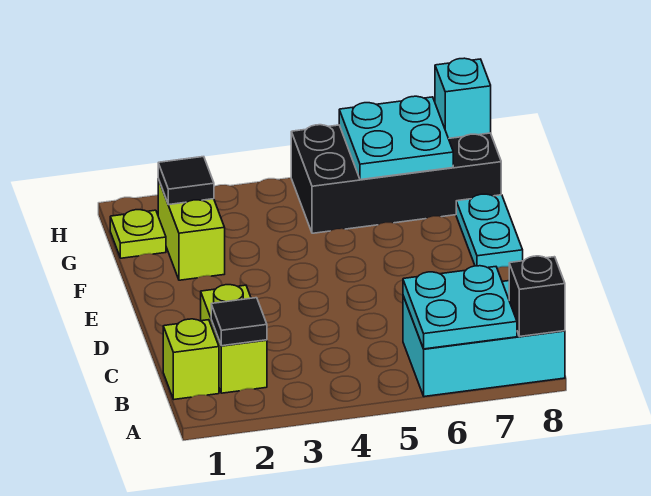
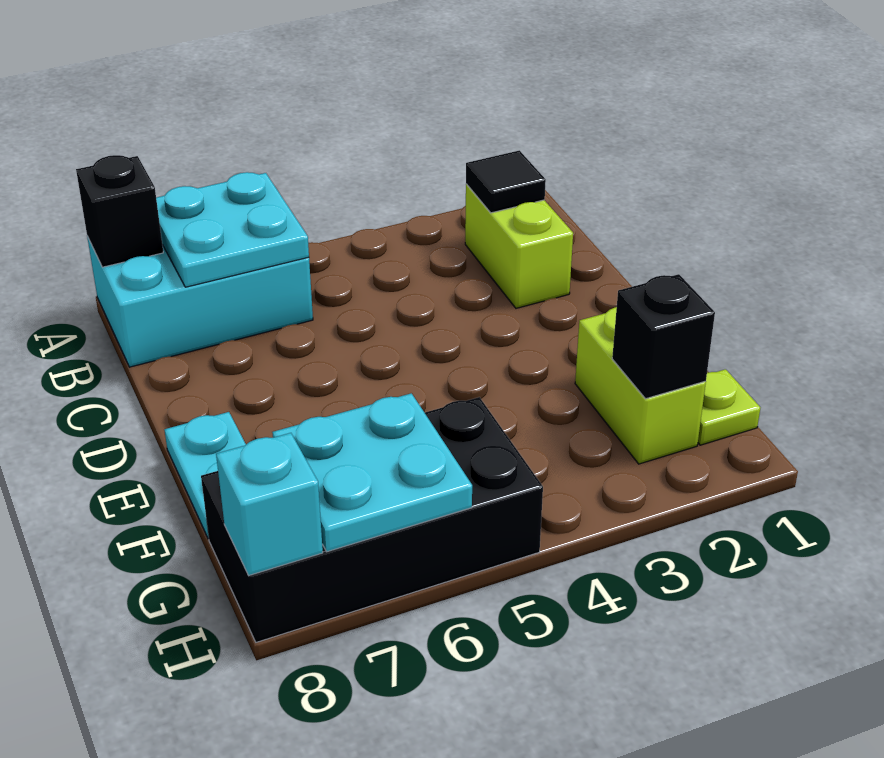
lime 1x1 brick [163,319,219,399] -> none
black 1x1 tile [158,157,214,205] -> black 1x1 brick [612,274,715,399]

